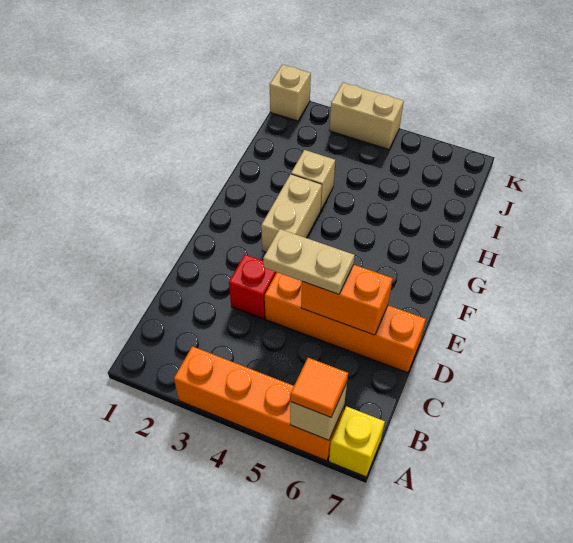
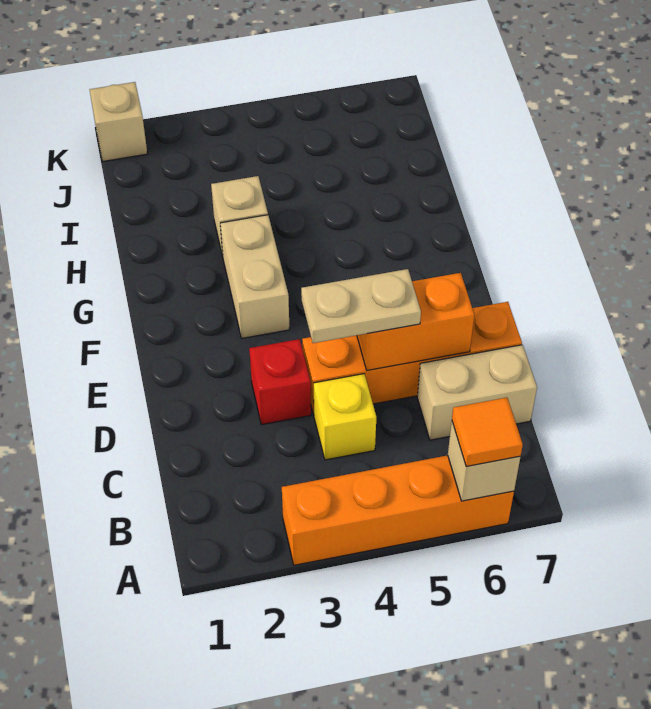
yellow 1x1 brick [329,406,385,477] -> yellow 1x1 brick moved to [314,374,376,460]
tan 1x2 brick [329,83,404,150] -> tan 1x2 brick moved to [417,345,537,440]

